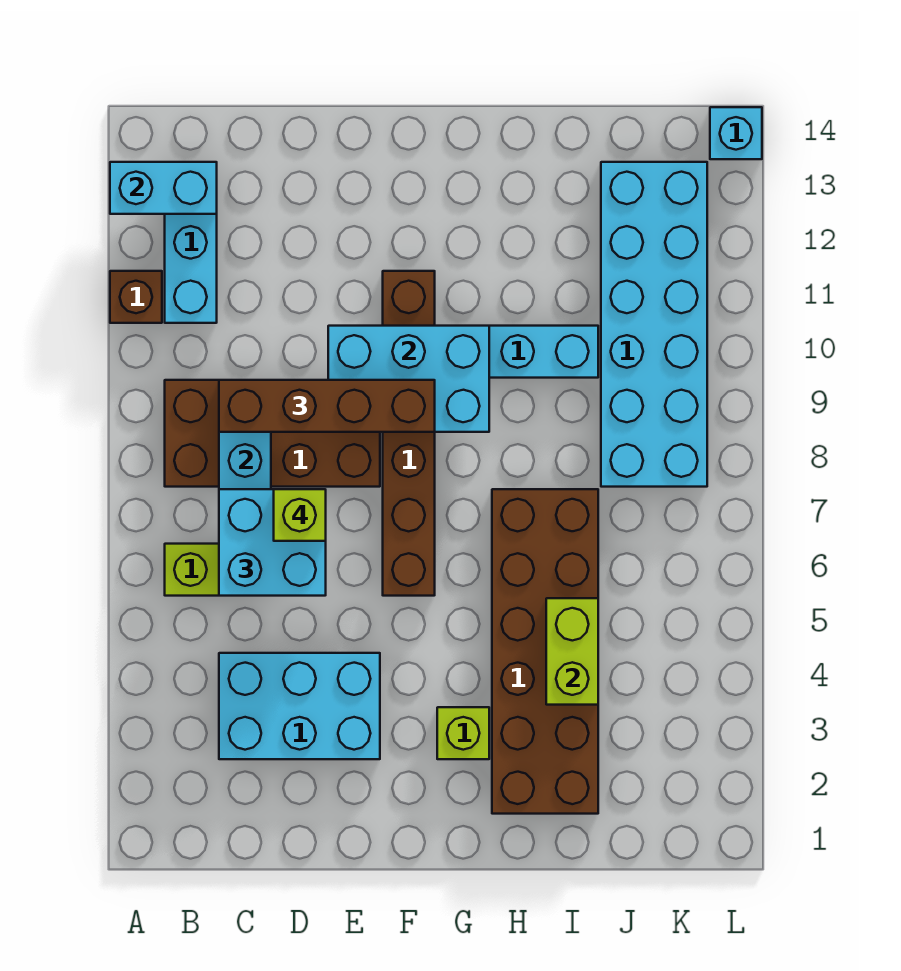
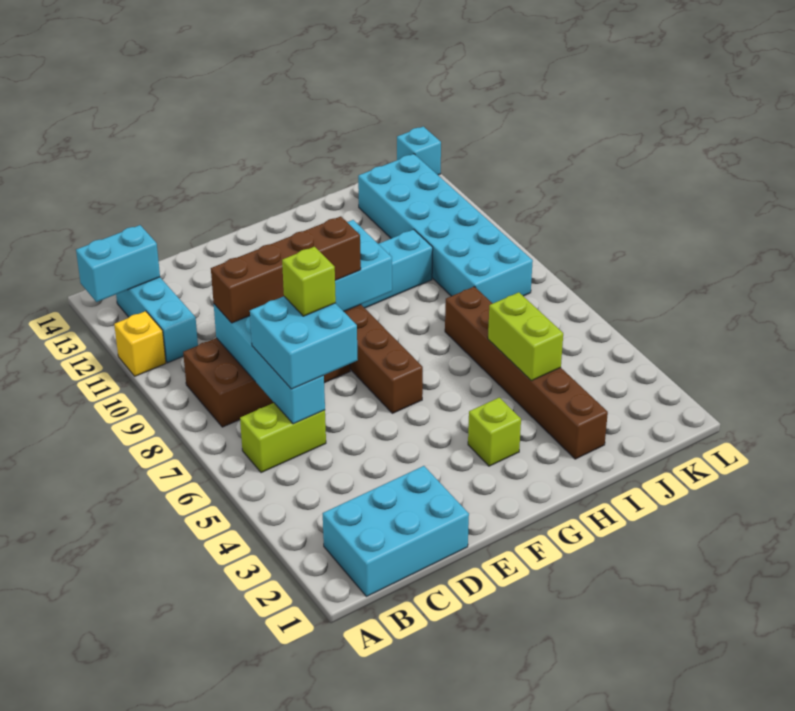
brown 1x1 brick [110,271,162,323] -> yellow 1x1 brick [114,311,166,376]
cyan 2x3 brick [219,653,380,759] -> cyan 2x3 brick moved to [323,466,469,596]
brown 2x6 brick [492,489,598,814] -> brown 1x6 brick [445,286,608,459]

